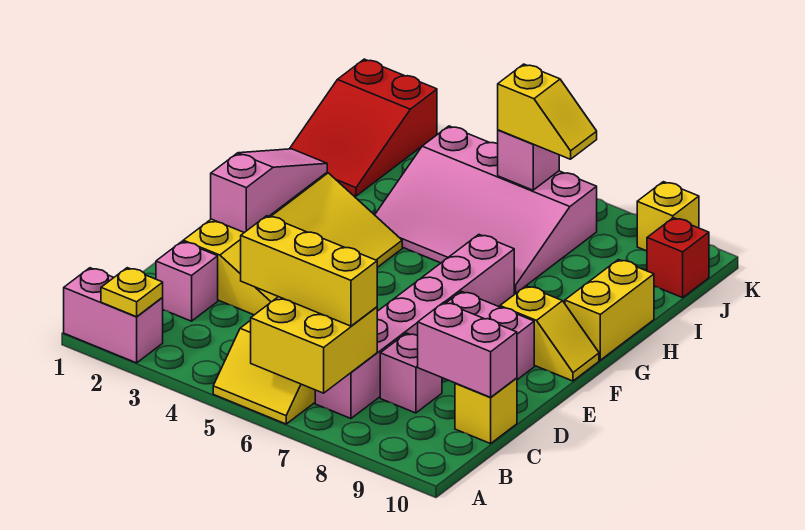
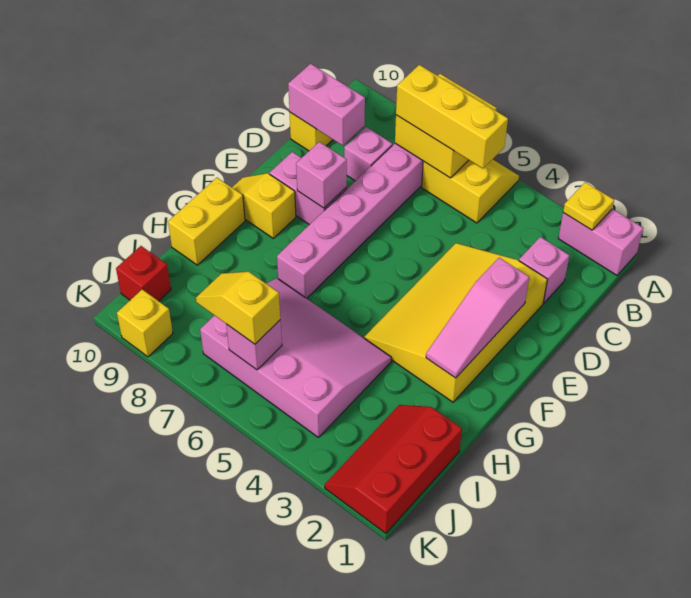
none -> pink 1x1 brick [296,142,347,208]
red 2x3 slope [290,59,437,196] -> red 2x3 slope turned to [325,405,462,533]

